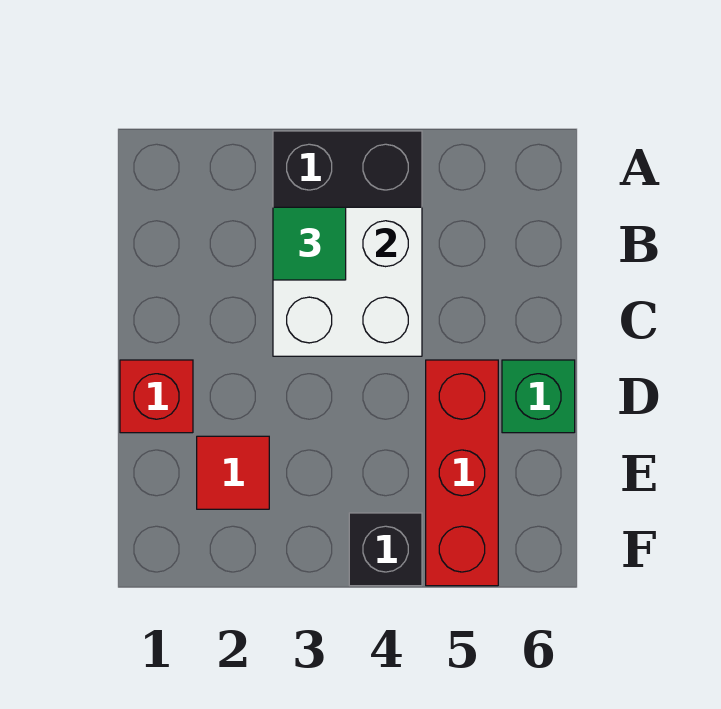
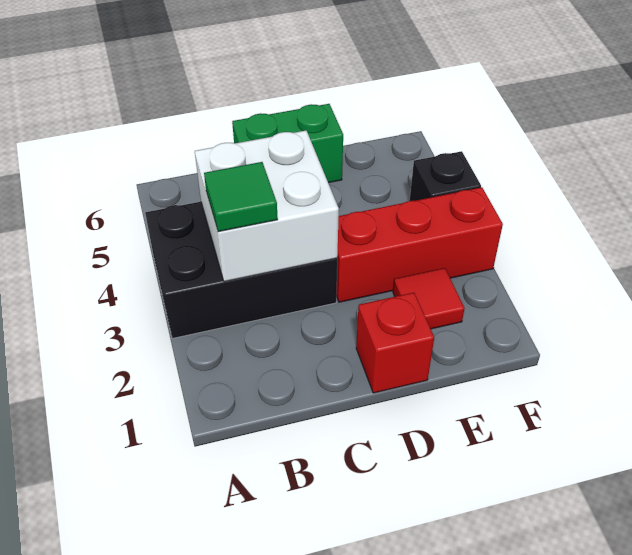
red 1x3 brick [426,360,498,586] -> red 1x3 brick moved to [336,187,503,302]
green 1x1 brick [502,360,575,433] -> green 1x2 brick [232,104,343,183]

